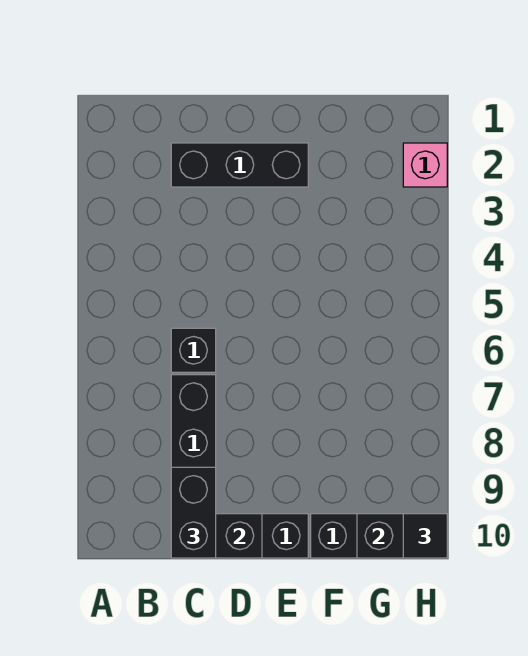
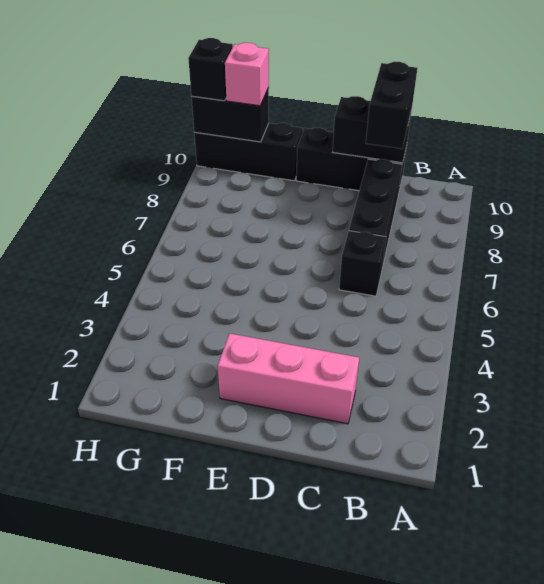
black 1x3 brick [171,143,308,187] -> pink 1x3 brick [218,333,359,424]
pink 1x1 brick [403,143,447,187] -> pink 1x1 brick moved to [225,43,269,106]
black 1x1 tile [403,514,447,558] -> black 1x1 brick [188,38,233,101]

